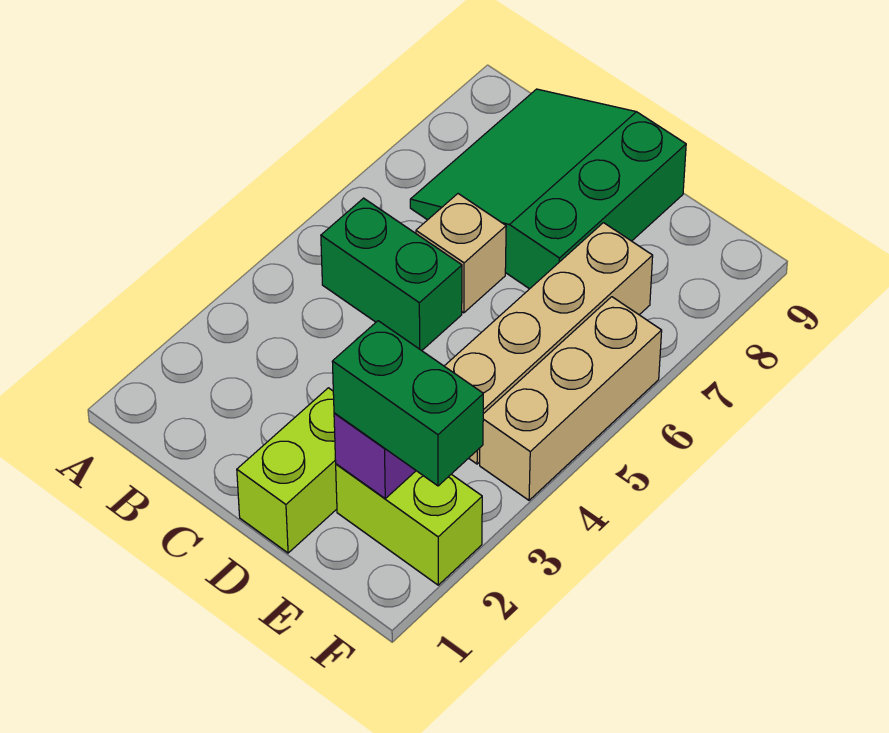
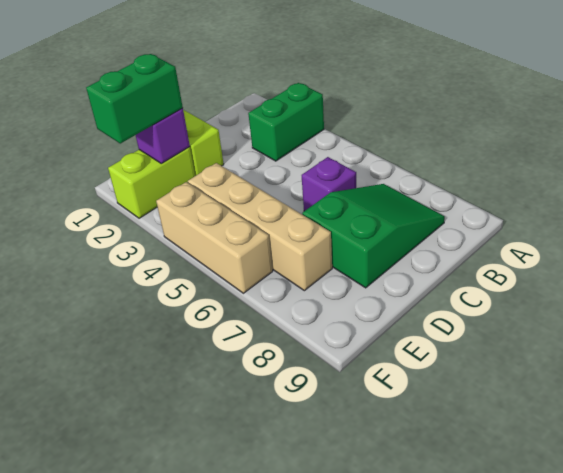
green 1x2 brick [321,198,462,351] -> green 1x2 brick moved to [248,83,324,161]
green 3x3 slope [410,89,686,289] -> green 2x3 slope [302,184,445,288]
tan 1x1 brick [416,194,506,313] -> purple 1x1 brick [302,157,356,211]

